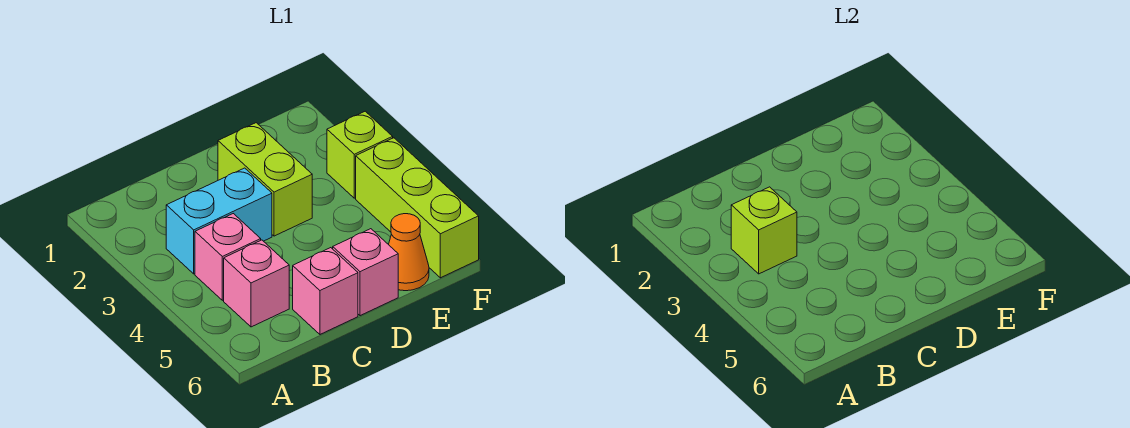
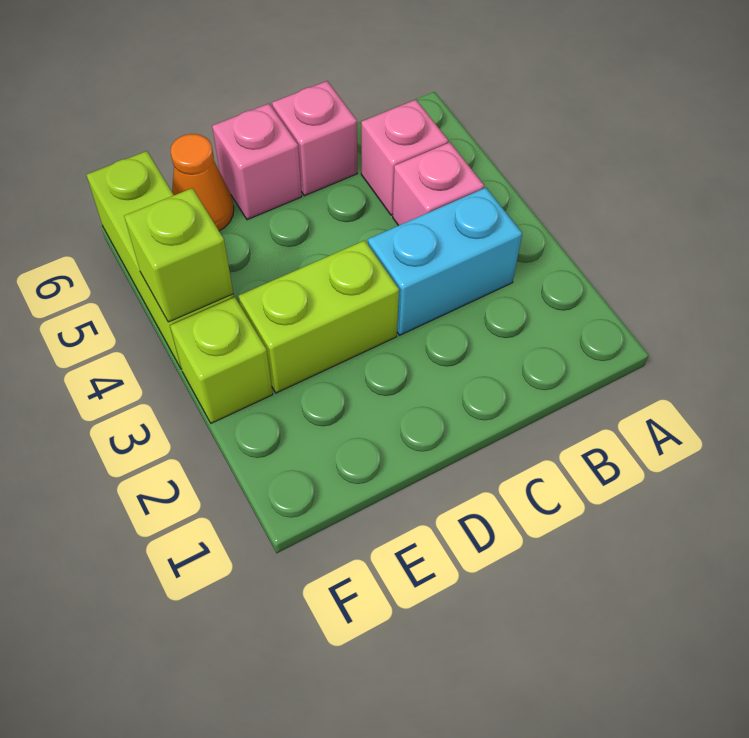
lime 1x1 brick [731,187,797,274] -> lime 1x1 brick moved to [124,188,233,322]
lime 1x2 brick [218,123,312,236] -> lime 1x2 brick turned to [238,240,399,393]

